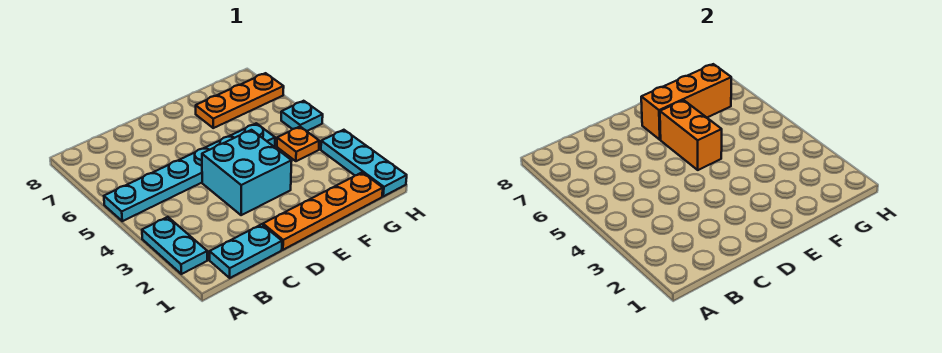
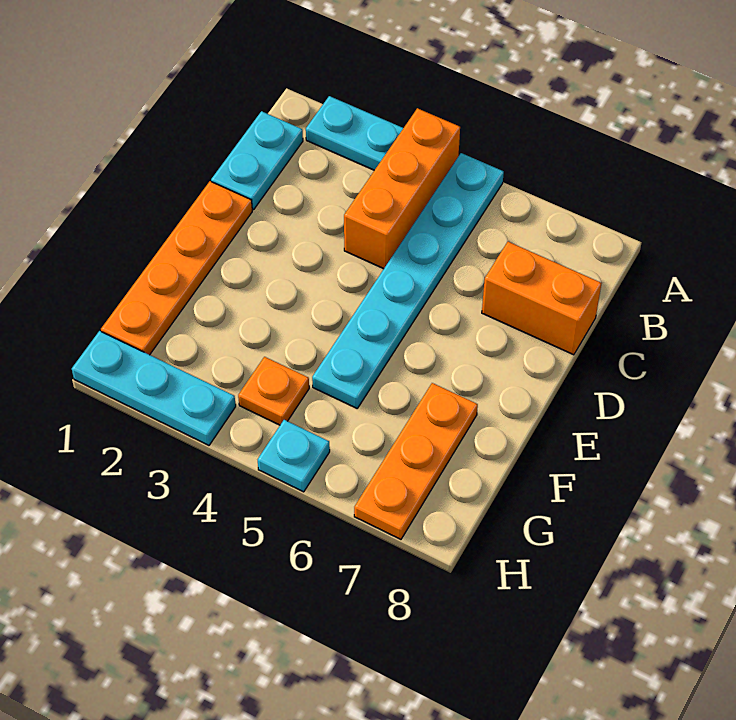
cyan 2x2 brick [202,130,292,215] -> none
orange 1x2 brick [660,100,722,170] -> orange 1x2 brick moved to [482,242,601,355]
orange 1x3 brick [641,64,731,140] -> orange 1x3 brick moved to [344,108,460,269]

